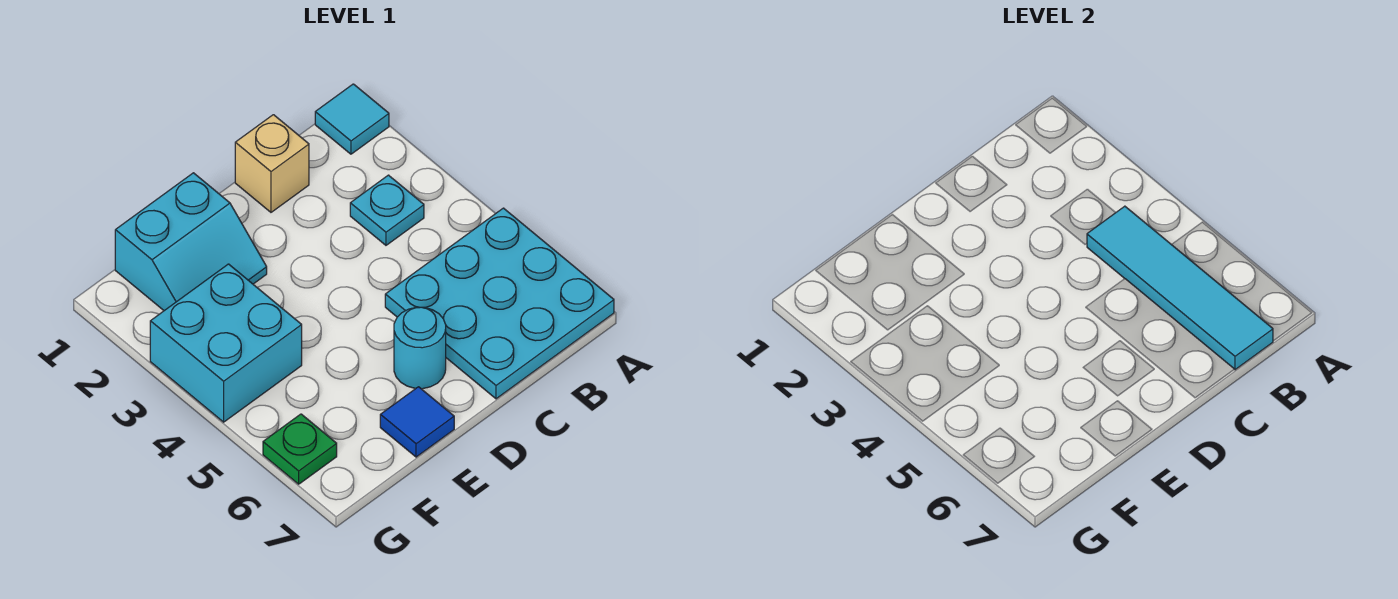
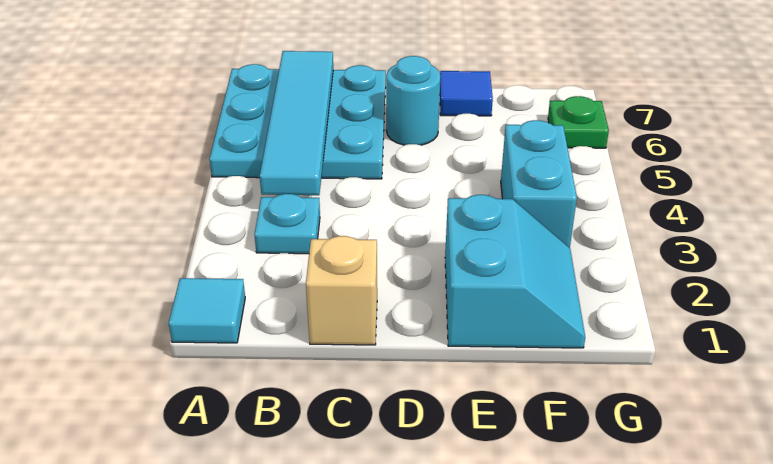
cyan 2x2 slope [115,173,267,311] -> cyan 2x2 slope turned to [445,195,585,348]
cyan 2x2 brick [150,264,302,422] -> cyan 1x2 brick [501,120,577,248]

